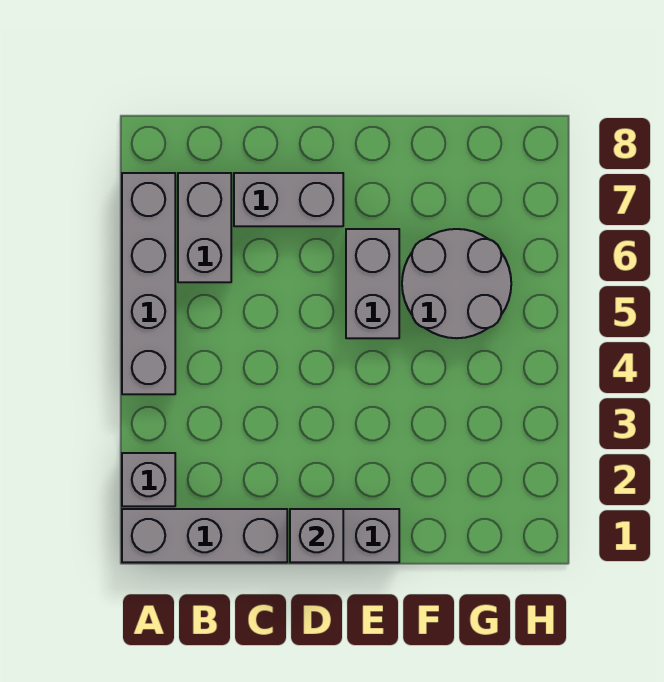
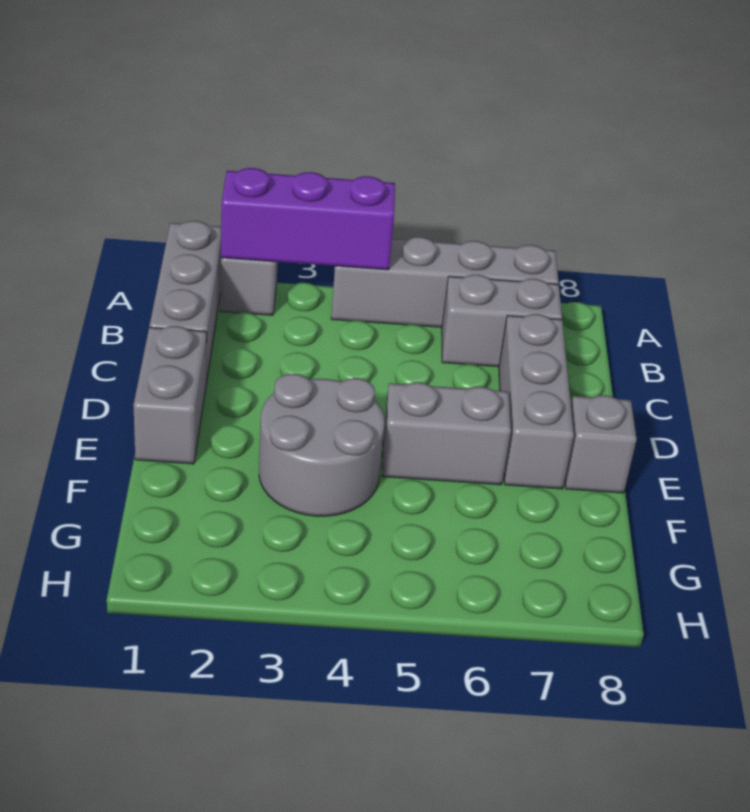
none -> purple 1x3 brick [221,168,395,270]
grey 1x2 brick [234,173,343,226] -> grey 1x3 brick [499,314,574,489]
grey 1x1 brick [290,509,343,562] -> grey 1x1 brick moved to [565,395,637,493]
grey 2x2 round brick [402,229,511,338] -> grey 2x2 round brick moved to [259,374,385,516]

